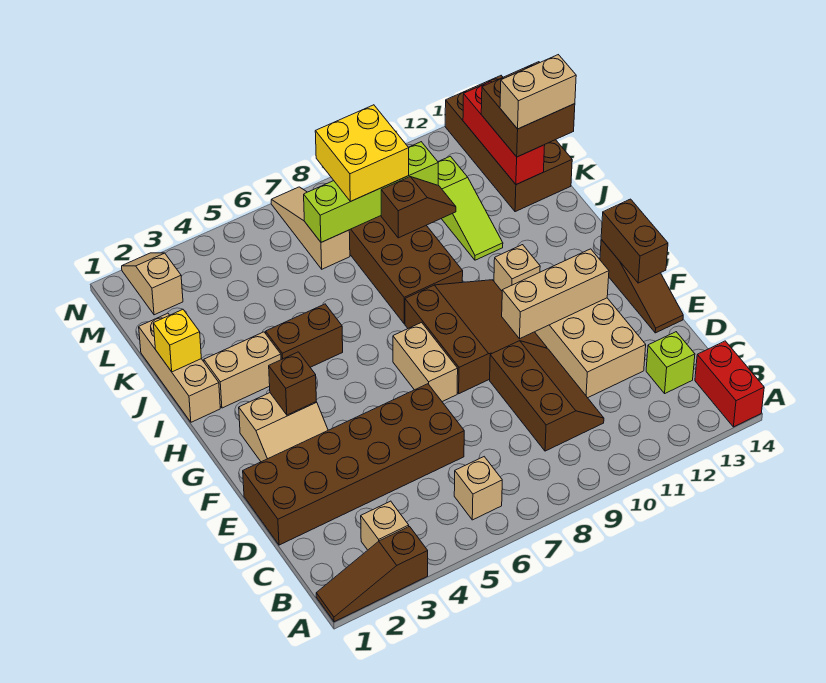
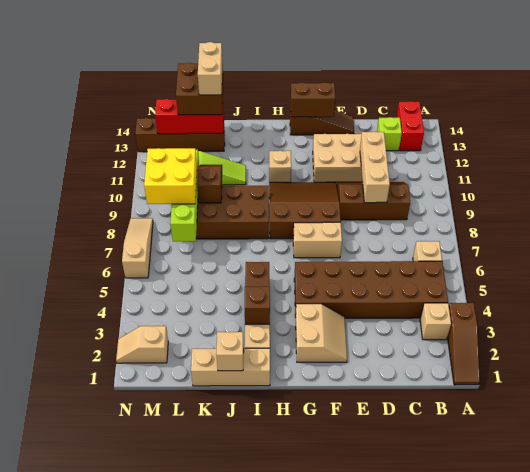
red 1x2 brick [695,341,764,427] -> red 1x2 brick turned to [397,101,424,151]
brown 2x6 brick [243,384,464,545] -> brown 2x6 brick turned to [294,261,448,318]
tan 1x3 brick [502,249,609,339] -> tan 1x3 brick moved to [360,132,390,203]
brown 1x1 brick [269,352,316,415] -> brown 1x1 brick moved to [245,287,270,325]
yellow 1x1 brick [153,310,201,372] -> tan 1x1 brick [216,332,244,371]
brown 2x4 brick [445,76,572,212] -> brown 1x4 brick [135,118,225,152]
tan 1x3 slope [271,187,350,269] -> tan 1x3 slope turned to [122,218,153,278]

